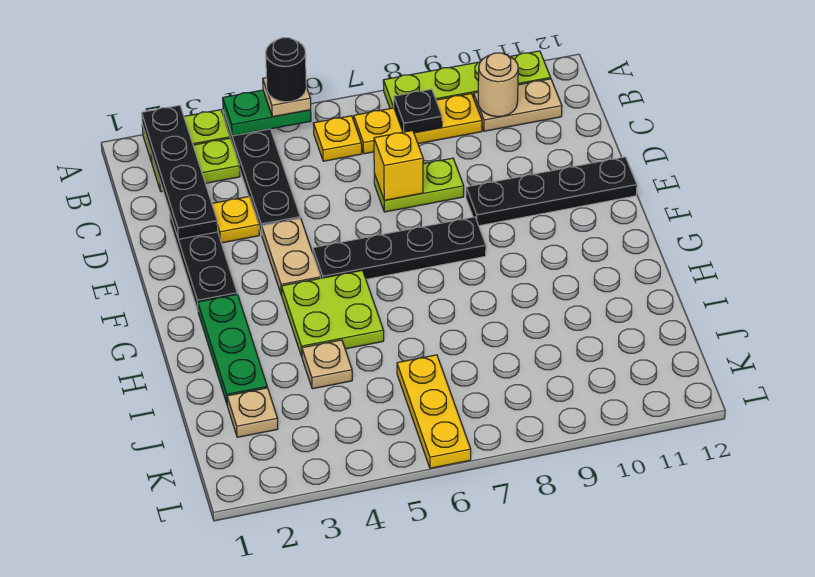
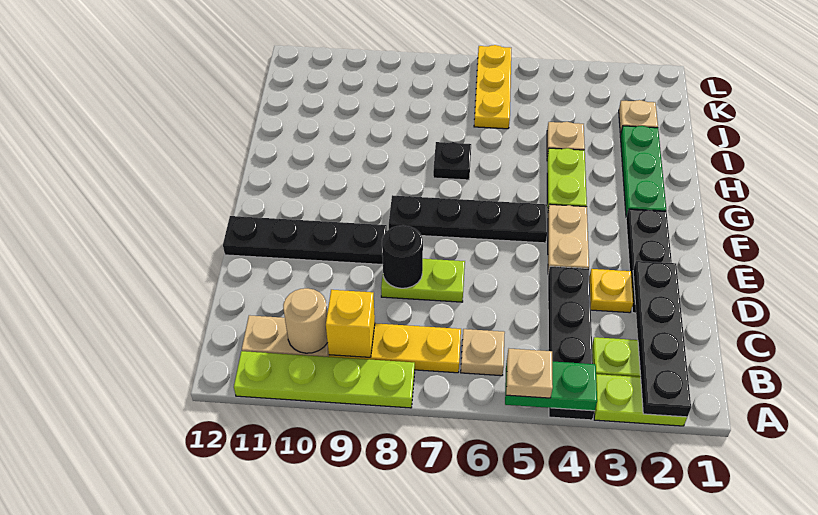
black 1x1 round brick [266,38,306,102] -> black 1x1 round brick moved to [382,225,423,288]
yellow 1x1 plate [313,116,362,161] -> tan 1x1 plate [461,329,505,376]
black 1x1 plate [393,89,442,133] -> black 1x1 plate moved to [433,142,471,180]
yellow 1x1 brick [374,130,423,200] -> yellow 1x1 brick moved to [326,290,375,357]
lime 2x2 plate [282,270,384,356] -> lime 1x2 plate [547,148,587,208]

